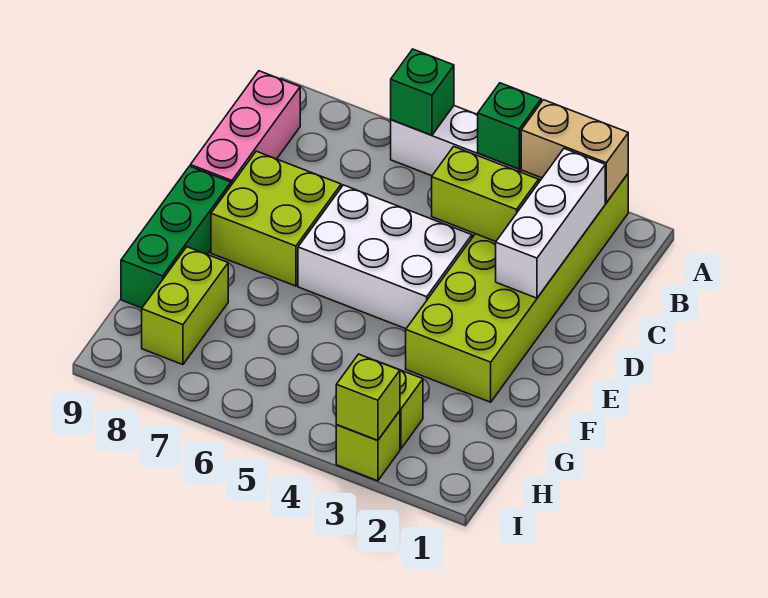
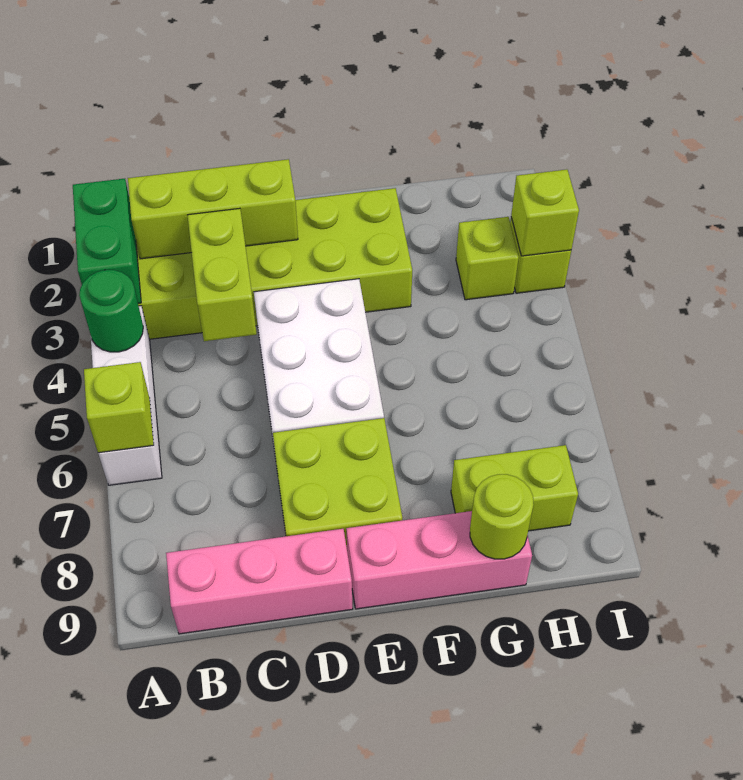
tan 1x2 brick [521,100,628,203] -> green 1x2 brick [73,179,141,303]
green 1x1 brick [478,83,541,169] -> green 1x1 round brick [79,270,143,352]
green 1x1 brick [391,49,454,135] -> lime 1x1 brick [84,362,154,453]
white 1x3 brick [496,149,605,298] -> lime 1x3 brick [128,159,298,259]
green 1x3 brick [121,166,231,308] -> pink 1x3 brick [346,511,532,609]
none -> lime 1x1 round brick [470,474,534,559]

